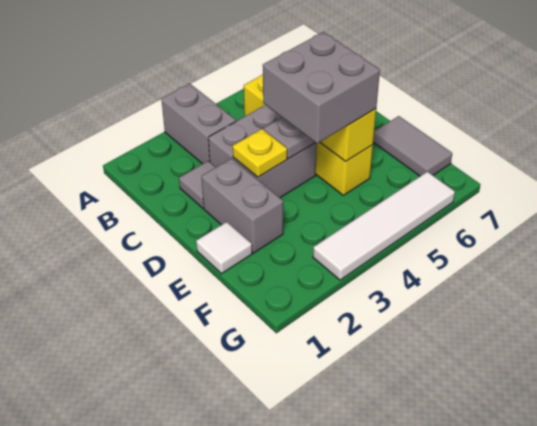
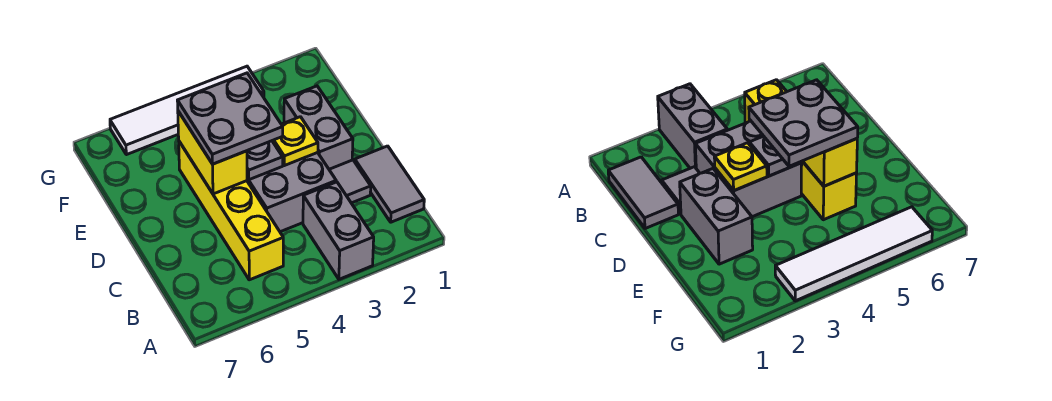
grey 2x2 brick [263,32,380,143] -> grey 2x2 plate [177,73,283,164]
white 1x1 tile [196,222,252,274] -> none
grey 1x2 tile [373,116,452,176] -> grey 1x2 tile moved to [355,146,424,222]

